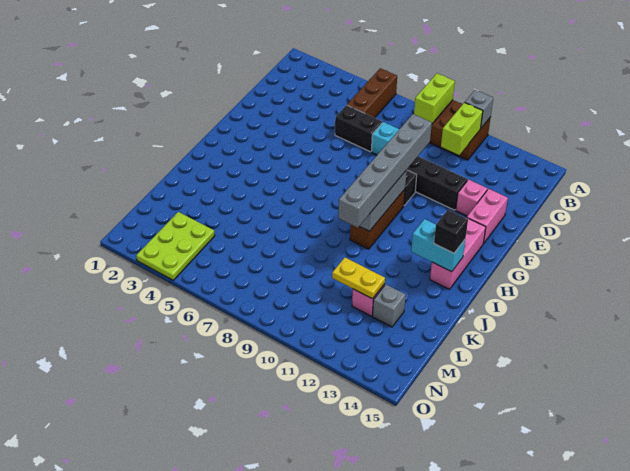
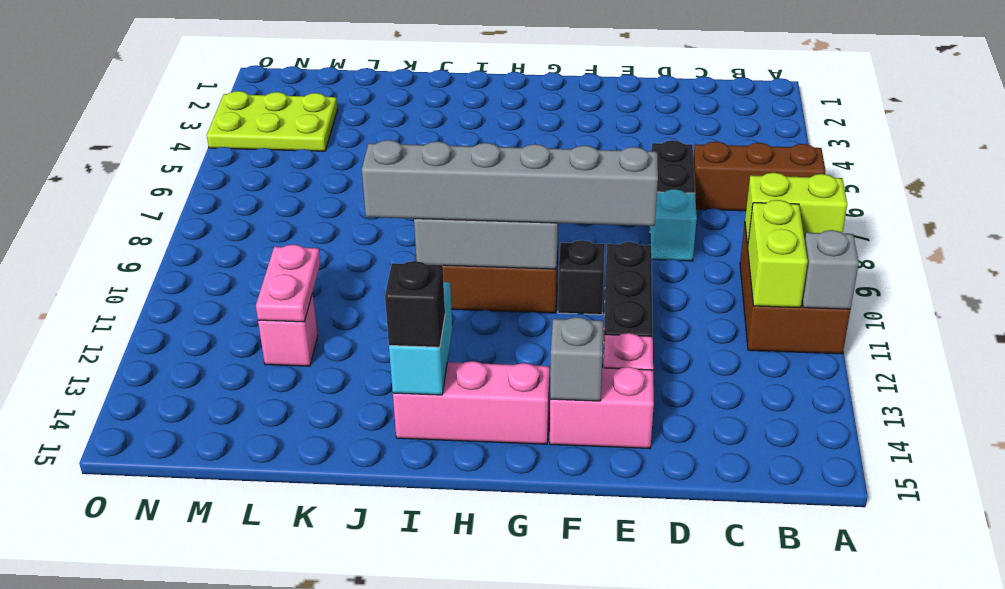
lime 1x2 brick [441,103,483,155] -> lime 1x2 brick turned to [748,200,808,308]
yellow 1x2 plate [332,258,385,299] -> pink 1x2 plate [256,244,321,322]
grey 1x1 brick [373,284,406,327] -> grey 1x1 brick moved to [550,317,603,401]

